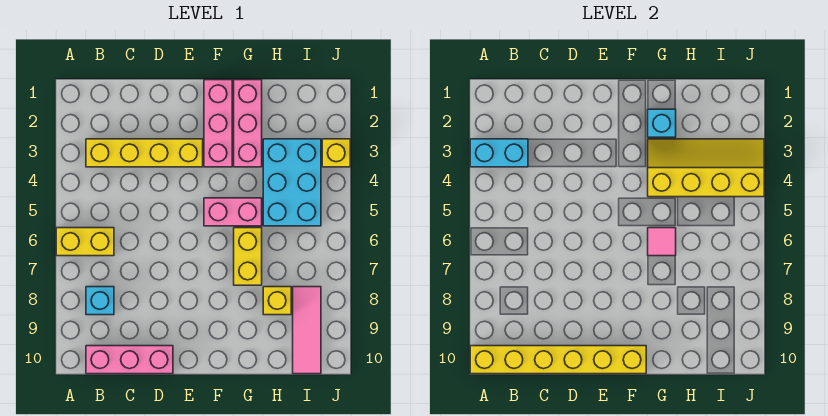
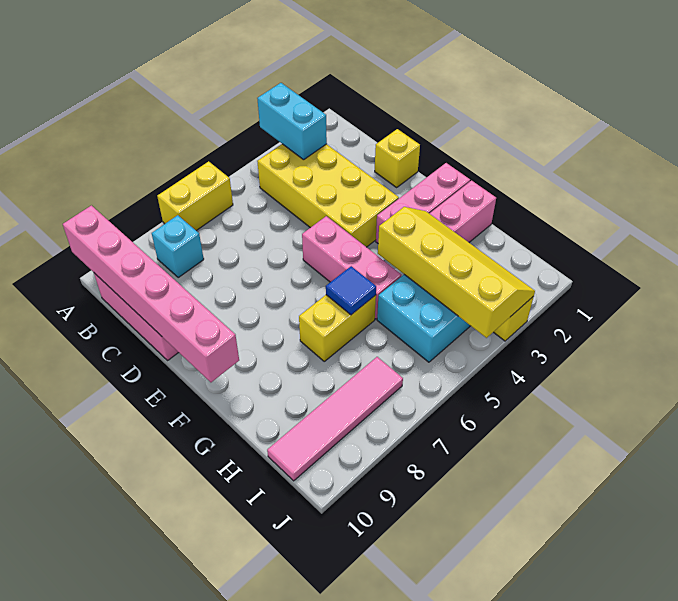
yellow 1x2 brick [56,228,114,256] -> yellow 1x2 brick turned to [157,161,233,231]
yellow 1x6 brick [470,346,646,374] -> pink 1x6 brick [63,205,239,382]
yellow 1x4 brick [86,139,203,167] -> yellow 2x4 brick [257,144,399,247]
pink 1x2 brick [204,198,262,226] -> pink 1x3 brick [302,216,401,319]
cyan 1x1 brick [648,109,676,137] -> none
pink 1x1 tile [648,228,676,256] -> blue 1x1 tile [326,266,376,315]
yellow 1x1 brick [263,287,291,315] -> yellow 1x1 brick moved to [375,129,420,187]
pink 1x3 tile [293,287,321,374] -> pink 1x4 tile [267,357,403,481]

